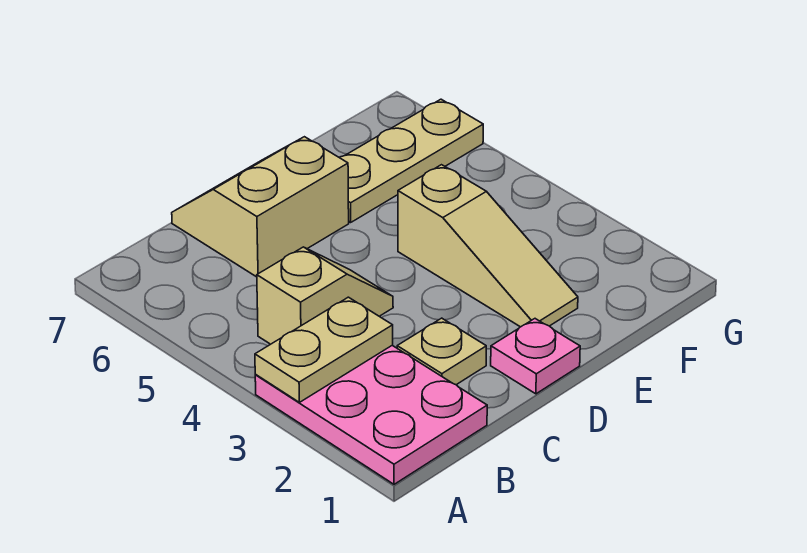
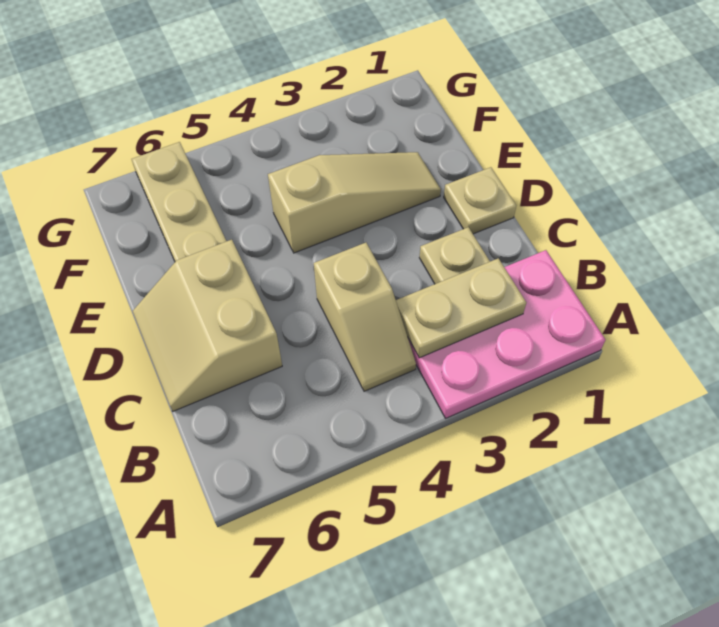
tan 1x2 plate [255,297,393,402] -> tan 1x2 plate turned to [396,258,526,358]
tan 1x2 slope [257,247,393,344] -> tan 1x2 slope turned to [314,243,416,391]
pink 1x1 plate [491,319,580,394] -> tan 1x1 plate [444,167,516,234]

